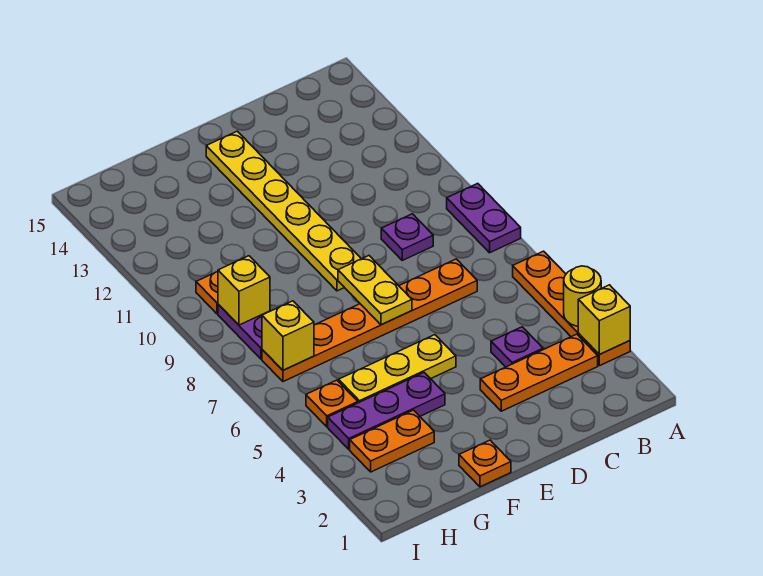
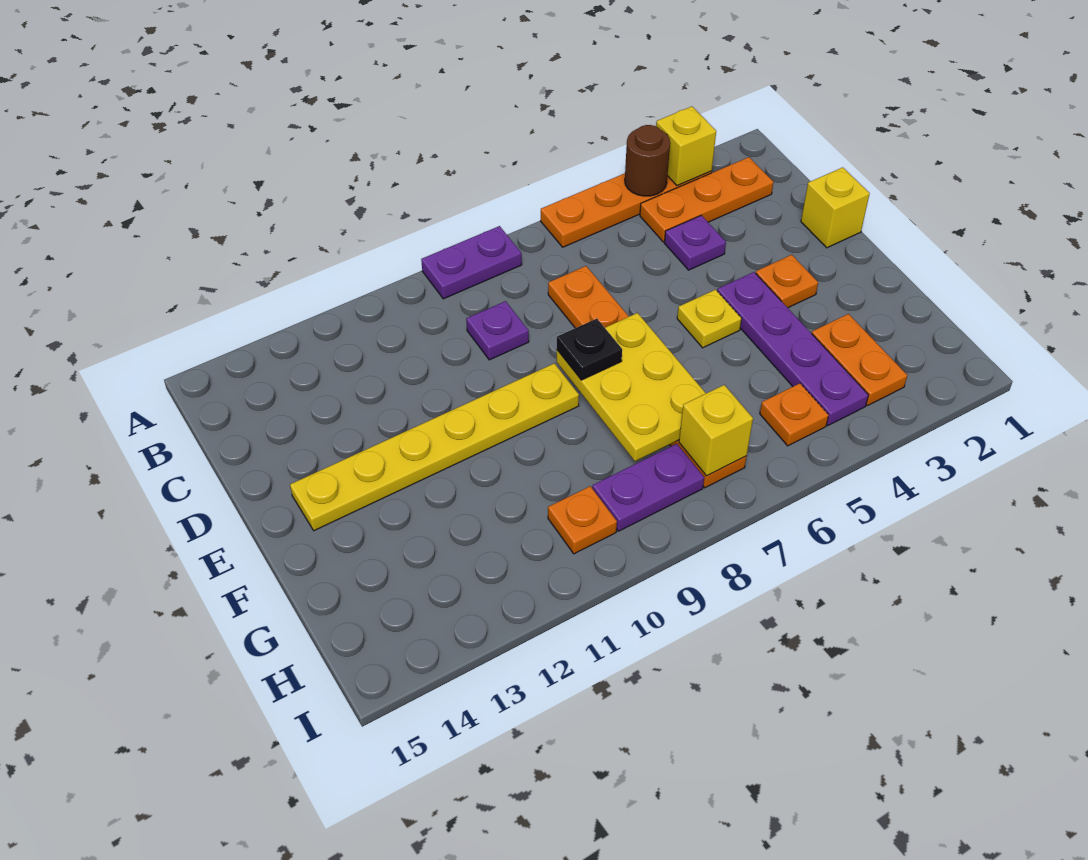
yellow 1x1 round brick [564,266,601,326] -> brown 1x1 round brick [625,125,670,196]
orange 1x3 plate [480,334,598,411] -> orange 1x3 plate turned to [640,157,773,242]
yellow 1x3 plate [339,335,456,403] -> yellow 1x1 plate [677,290,742,348]
yellow 1x2 plate [338,256,412,325] -> yellow 2x3 plate [557,313,706,461]
none -> black 1x1 plate [557,319,622,380]
orange 1x1 plate [459,440,511,487] -> orange 1x1 plate moved to [756,255,818,308]
purple 1x3 plate [328,373,445,449] -> purple 1x4 plate [717,272,868,425]
yellow 1x1 brick [218,256,270,325] -> yellow 1x1 brick moved to [801,167,870,248]

